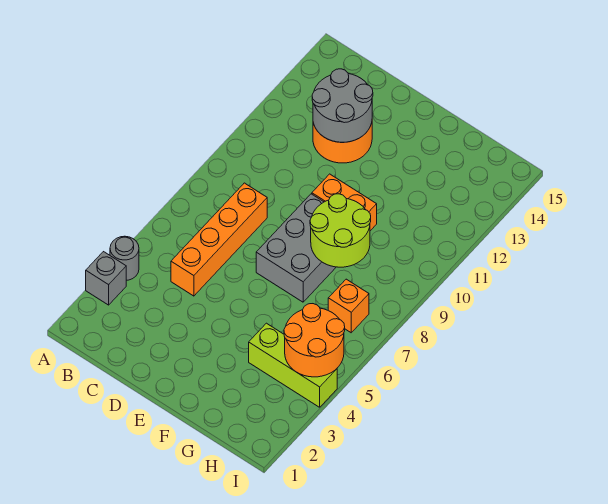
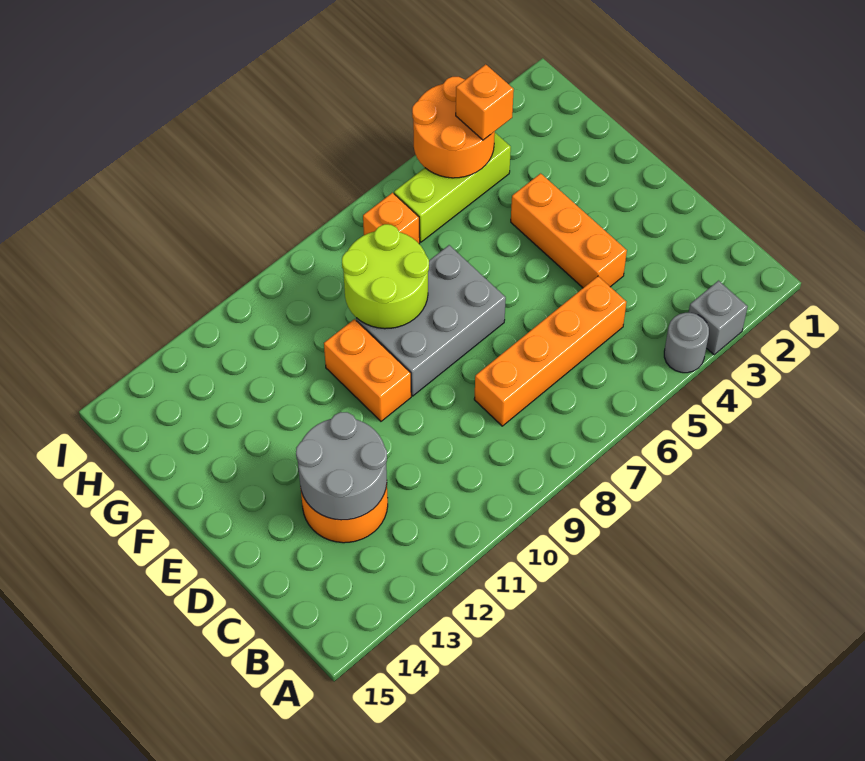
none -> orange 1x3 brick [511,173,627,288]
lime 1x3 brick [249,323,337,407] -> lime 1x3 brick turned to [394,133,511,242]
none -> orange 1x1 brick [456,64,514,140]

